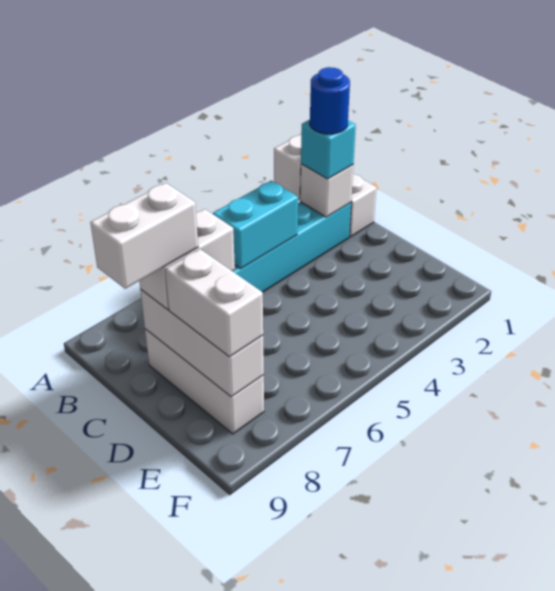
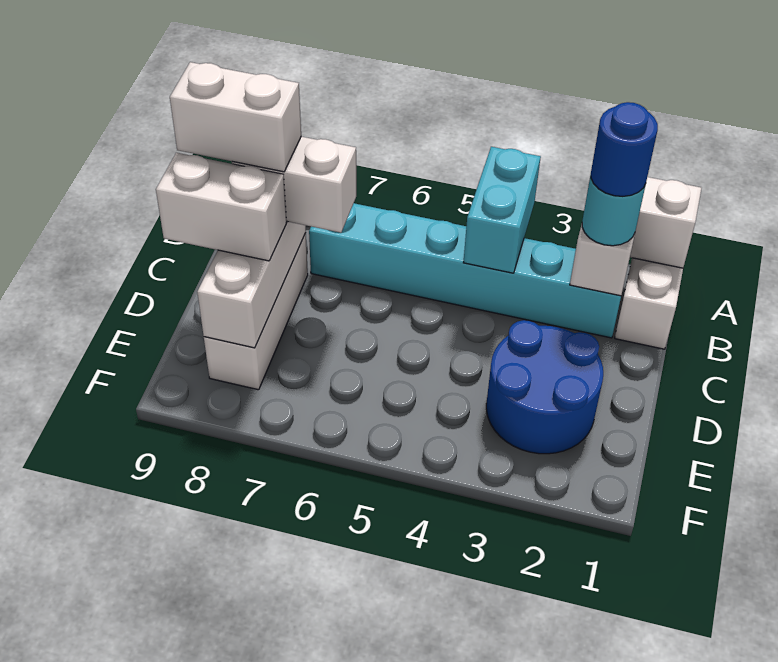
cyan 1x1 brick [301,120,356,179] -> cyan 1x1 round brick [582,175,646,246]
cyan 1x2 brick [213,181,298,269] -> cyan 1x2 brick turned to [463,147,541,273]
none -> blue 2x2 round brick [486,320,603,454]
white 1x2 brick [165,249,263,357] -> white 1x2 brick turned to [156,153,287,261]

